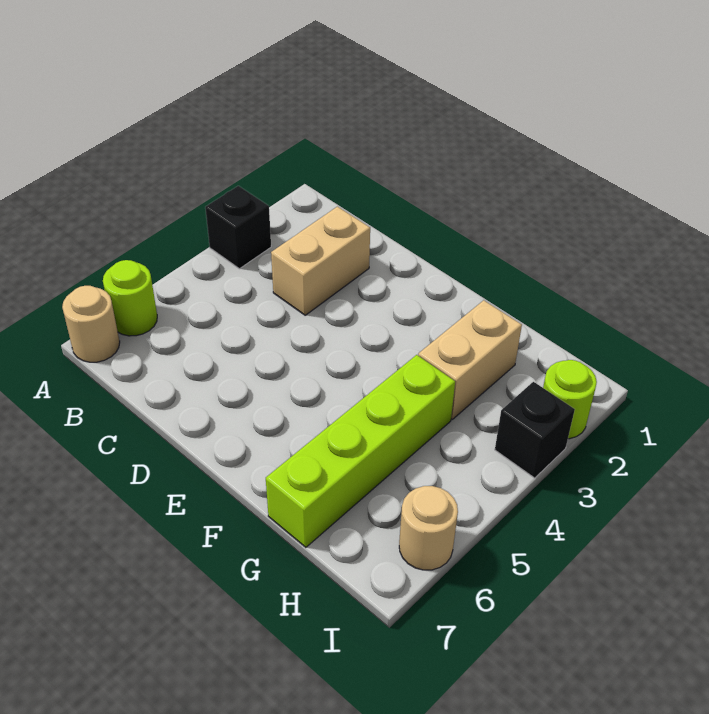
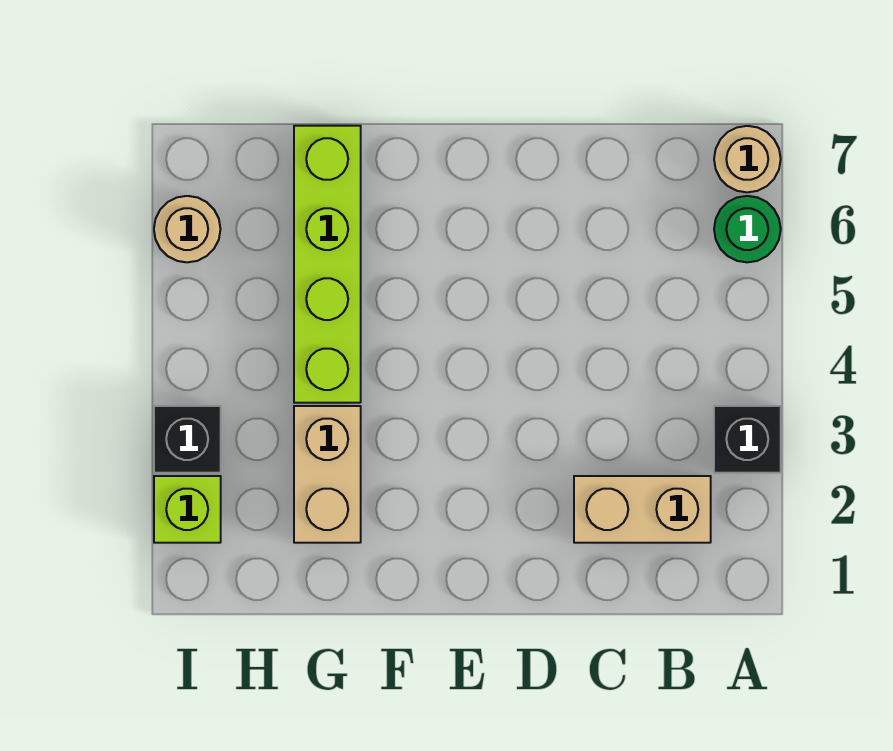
lime 1x1 round brick [103,260,157,336] -> green 1x1 round brick [714,196,781,262]
tan 1x2 brick [271,207,370,315] -> tan 1x2 brick turned to [574,476,711,543]
lime 1x1 round brick [543,360,597,439] -> lime 1x1 brick [154,476,221,543]

